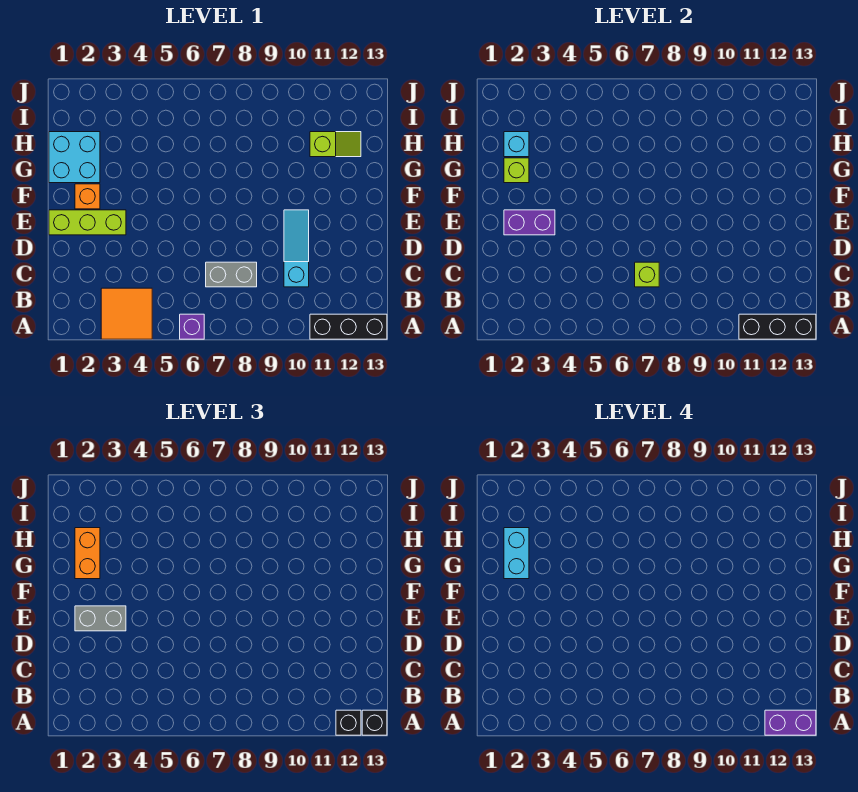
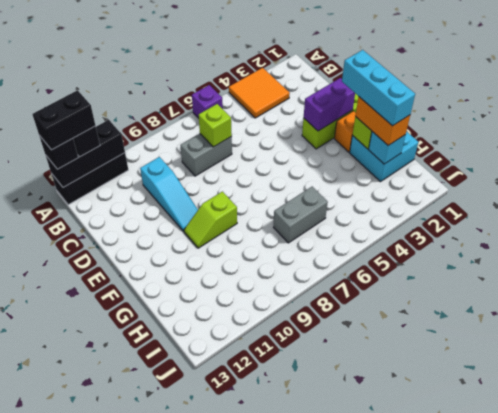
purple 1x2 brick [765,710,816,735] -> black 1x2 brick [33,90,96,150]
grey 1x2 brick [75,606,126,631] -> grey 1x2 brick moved to [274,187,328,243]
cyan 1x2 brick [504,528,529,579] -> cyan 1x3 brick [342,50,415,126]
lime 1x2 slope [310,132,361,157] -> lime 1x2 slope moved to [184,192,237,248]

